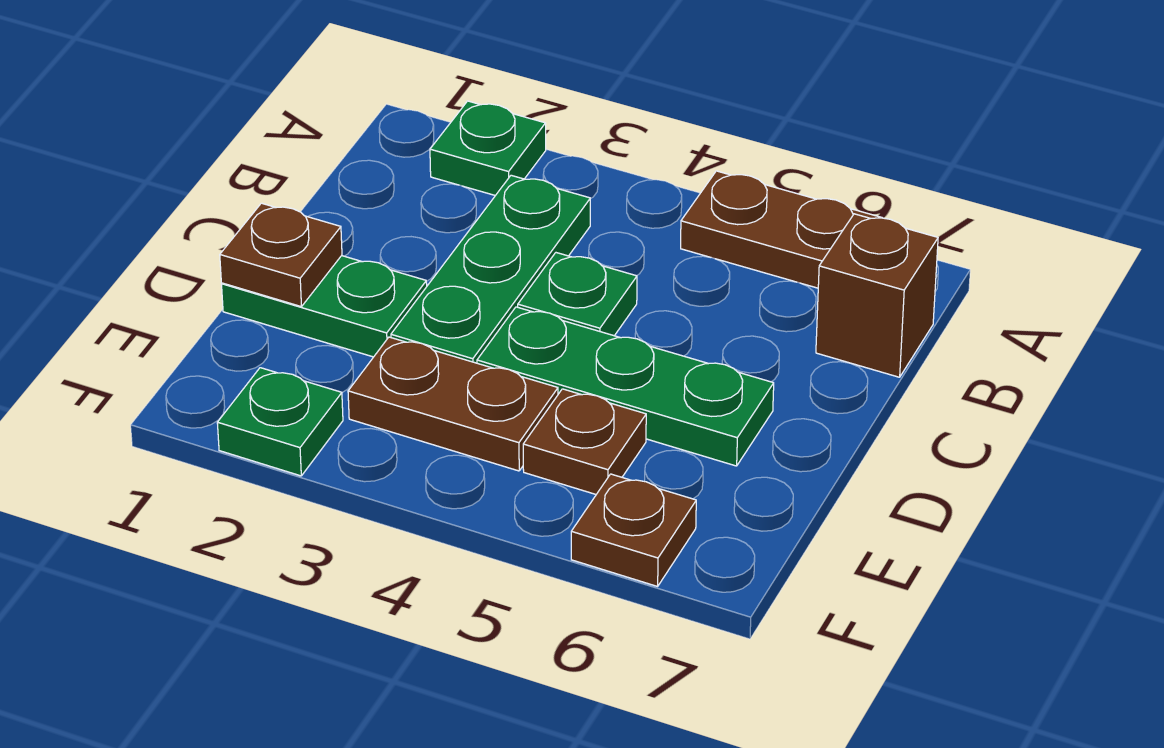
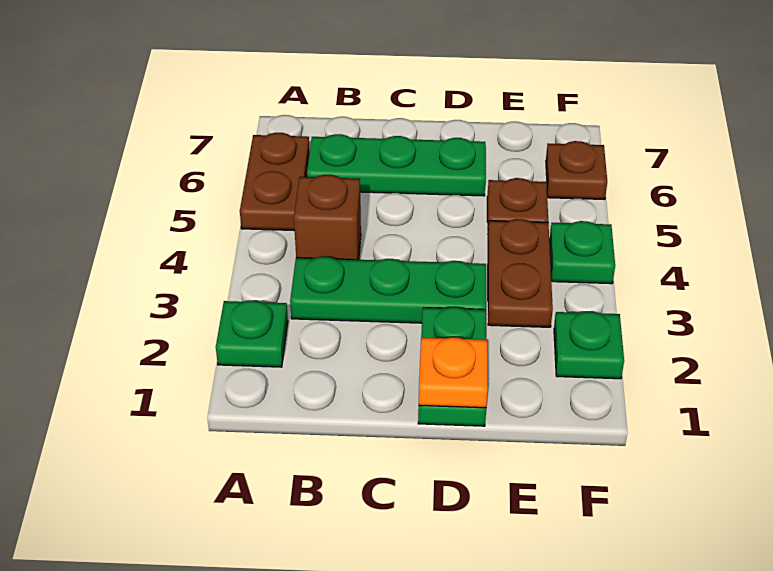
brown 1x1 brick [816,214,938,377] -> brown 1x1 brick moved to [294,175,361,260]
green 1x1 plate [518,253,637,336] -> green 1x1 plate moved to [550,221,615,284]
brown 1x1 plate [220,203,342,307] -> orange 1x1 plate [419,337,488,408]
green 1x3 plate [477,307,774,466] -> green 1x3 plate turned to [307,134,486,196]

